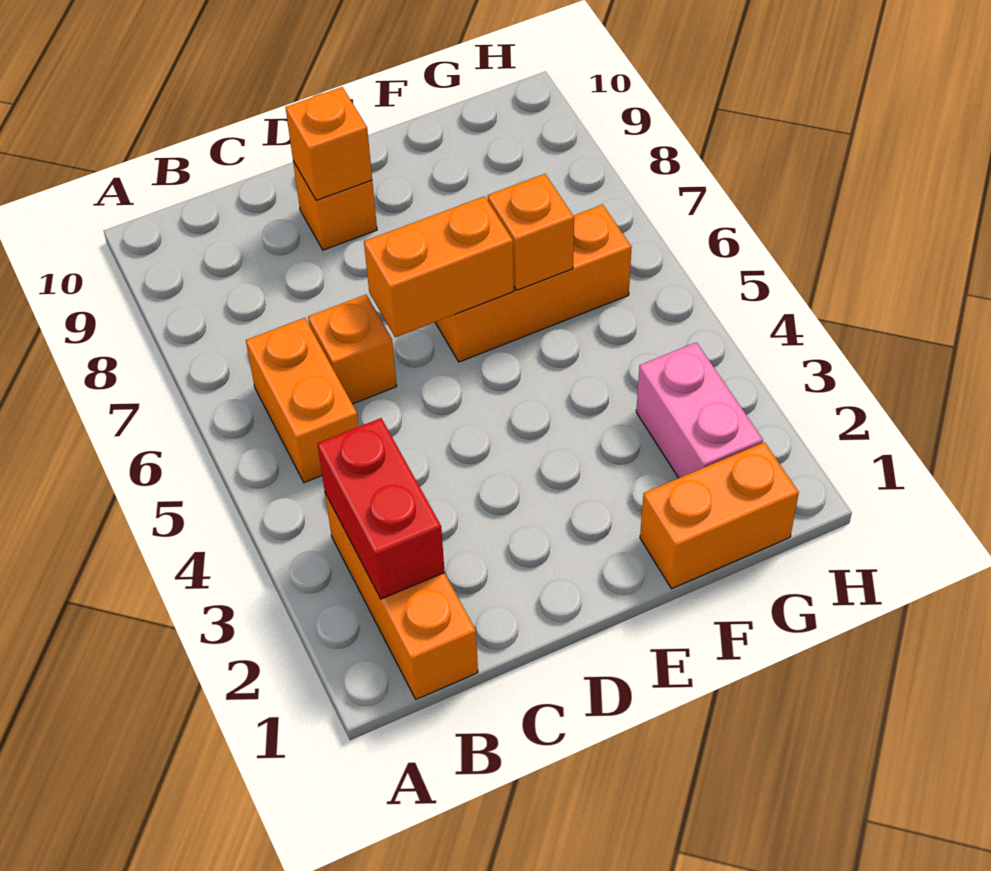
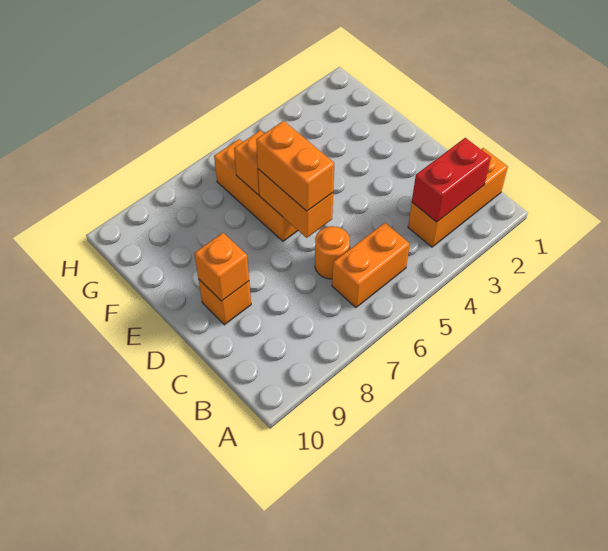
orange 1x1 brick [308,295,397,404] -> orange 1x1 round brick [315,226,350,279]
orange 1x2 brick [640,442,799,589] -> orange 1x2 brick moved to [256,121,334,211]
pink 1x2 brick [636,342,763,478] -> none

